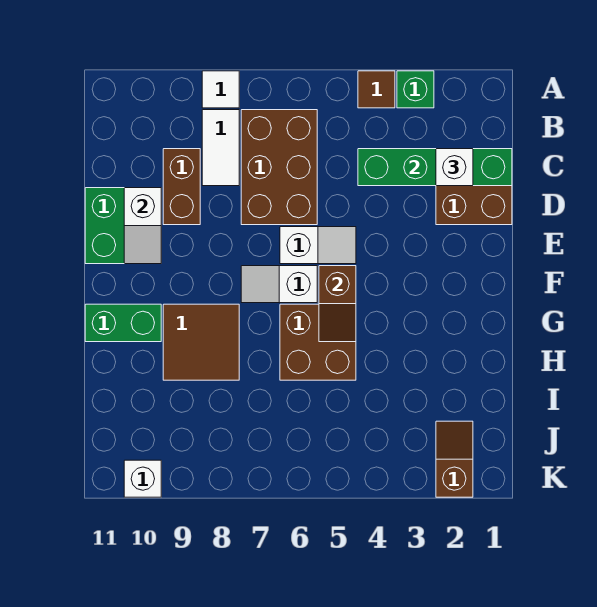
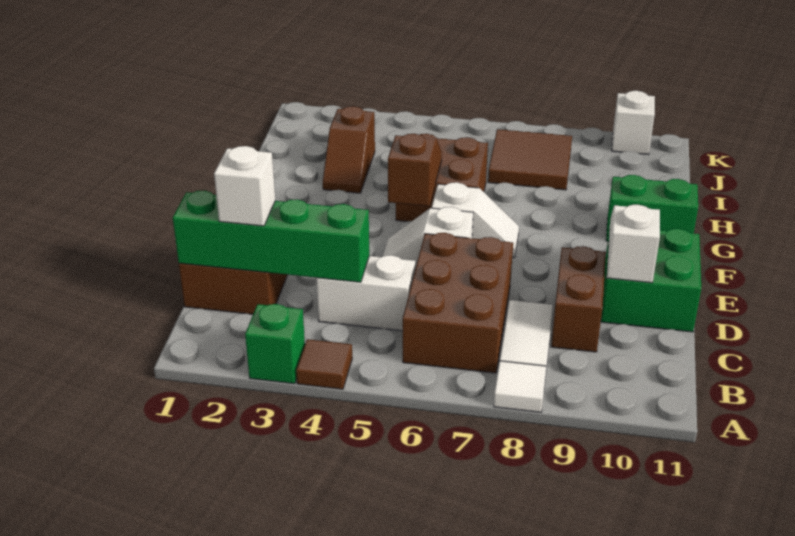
none -> white 1x2 brick [316,255,415,331]
brown 2x2 tile [163,304,239,380] -> brown 2x2 tile moved to [488,129,572,190]
brown 1x2 slope [436,421,473,497] -> brown 1x2 slope moved to [323,106,375,193]

